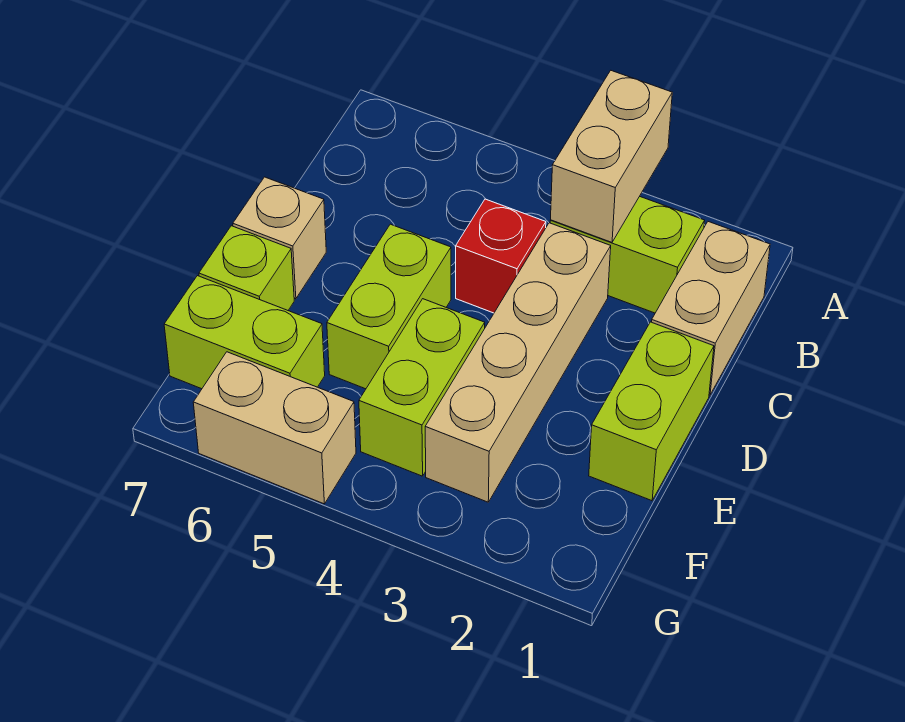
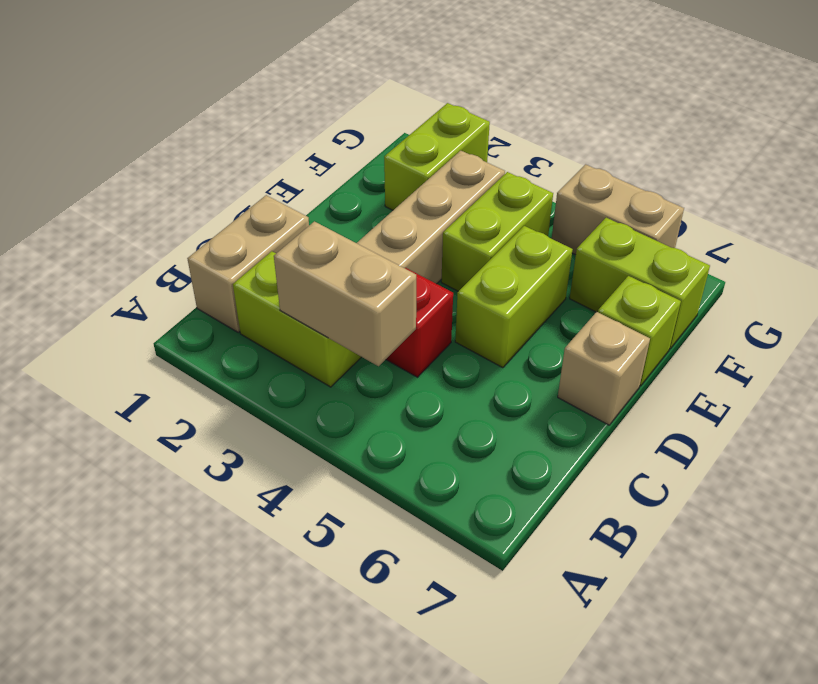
tan 1x2 brick [551,71,672,242] -> tan 1x2 brick turned to [274,221,416,366]
lime 1x2 brick [589,322,714,501] -> lime 1x2 brick moved to [384,103,490,210]

